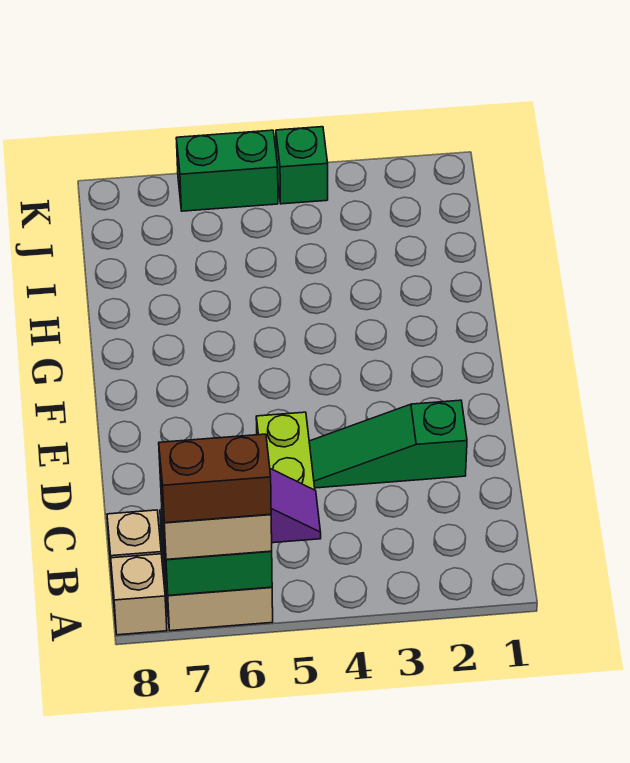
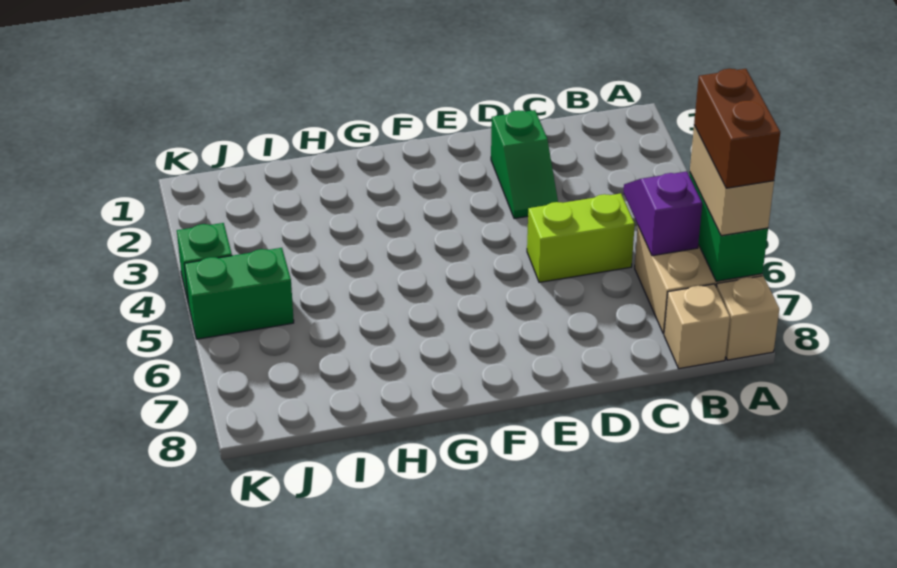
green 1x3 slope [309,400,467,488] -> green 1x2 slope [491,110,558,219]
green 1x2 brick [176,130,278,211] -> green 1x2 brick turned to [184,248,294,339]

